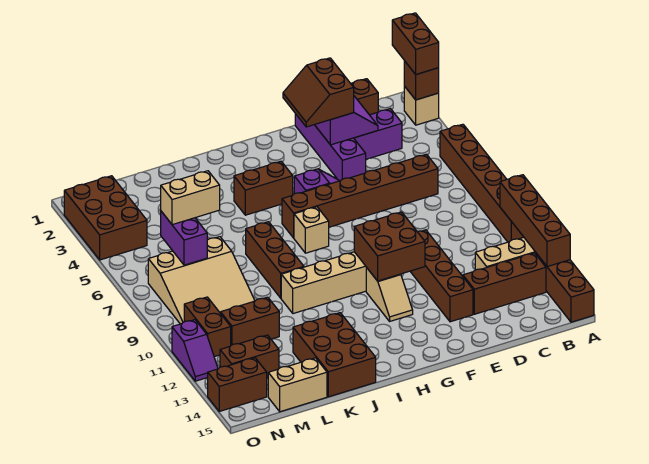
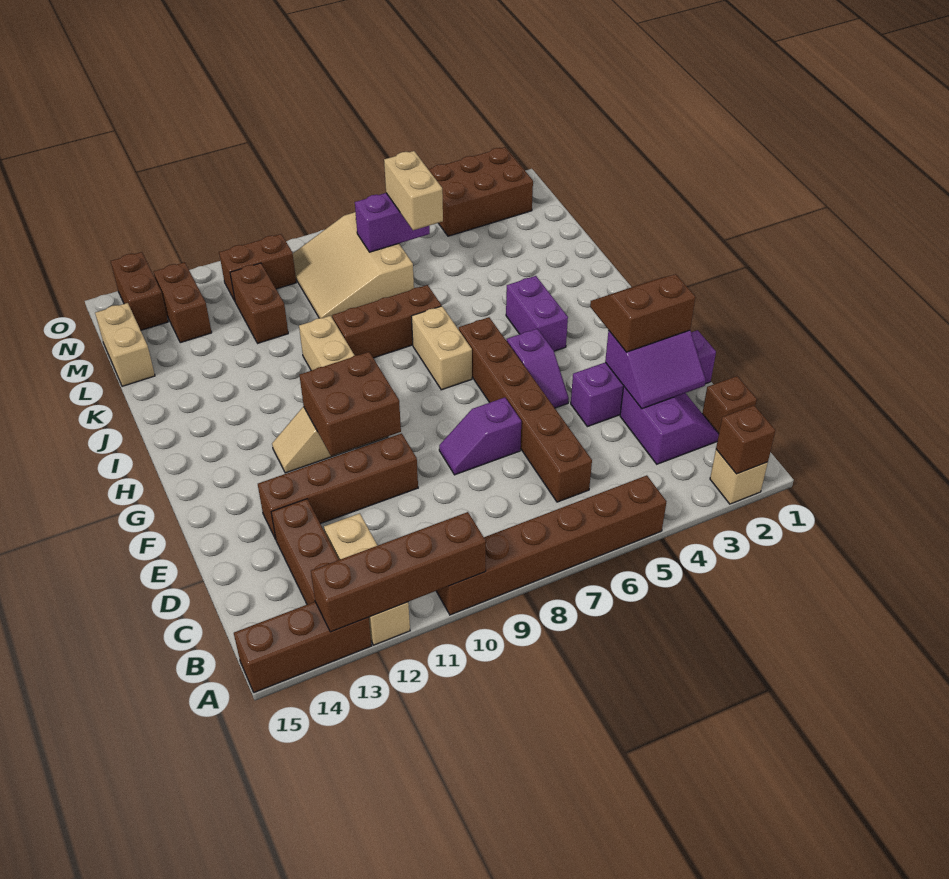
brown 1x2 brick [392,13,439,74] -> none
brown 1x2 brick [234,162,293,215] -> purple 1x2 brick [506,276,568,351]
tan 1x1 brick [294,207,329,253] -> tan 1x2 brick [411,306,472,390]
brown 2x3 brick [293,313,376,397] -> none
purple 1x2 slope [172,320,218,381] -> purple 1x2 slope moved to [439,398,521,475]

